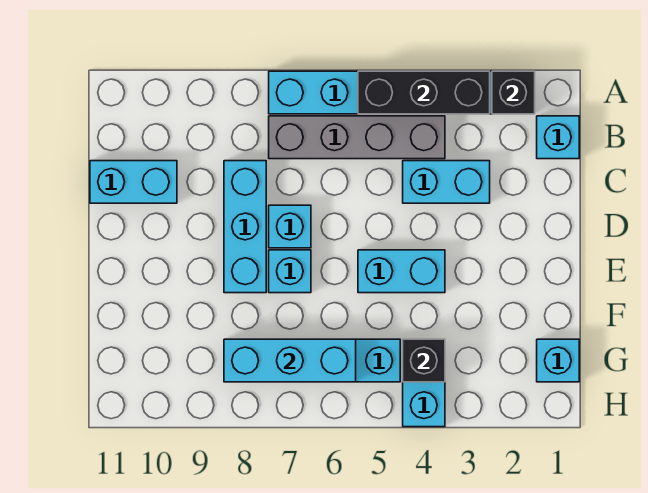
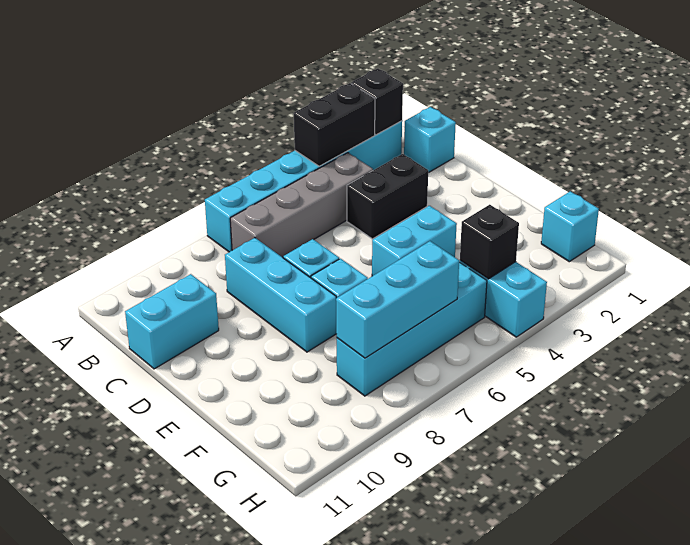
black 1x3 brick [358,71,490,114] -> black 1x2 brick [294,83,375,166]
cyan 1x2 brick [403,161,490,203] -> black 1x2 brick [347,154,428,239]

